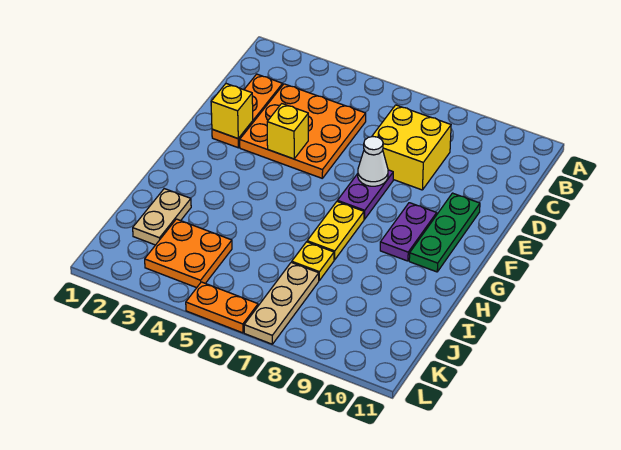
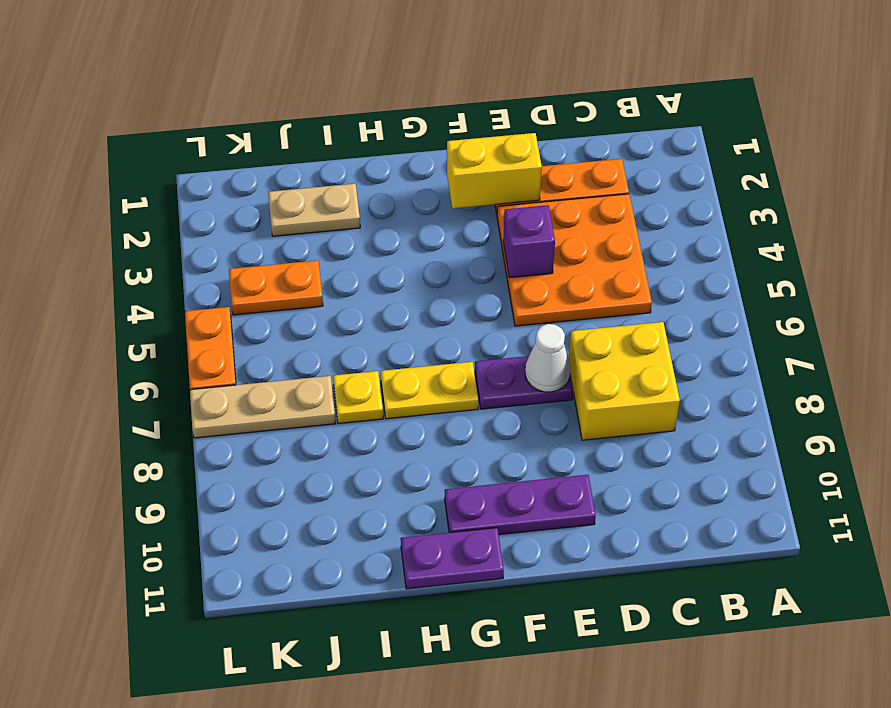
yellow 1x1 brick [211,84,253,138] -> yellow 1x2 brick [447,133,542,208]
yellow 1x1 brick [267,104,308,159] -> purple 1x1 brick [503,205,555,278]
green 1x3 plate [409,193,480,272] -> purple 1x3 plate [445,475,596,535]
purple 1x2 plate [380,203,437,261] -> purple 1x2 plate moved to [401,528,504,589]
orange 2x2 plate [145,219,232,288] -> orange 1x2 plate [229,260,323,315]

